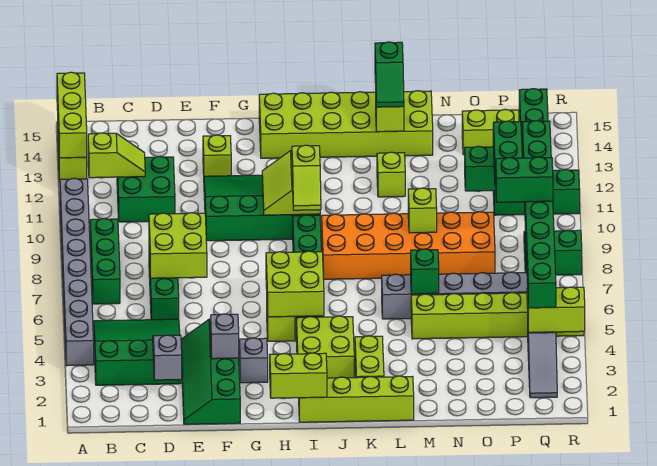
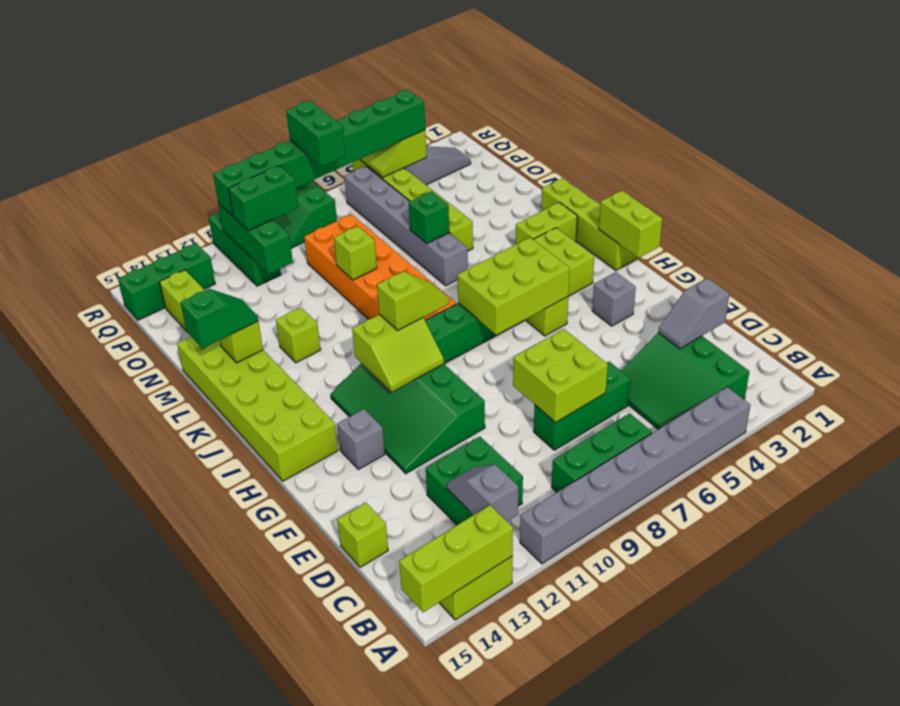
lime 1x2 slope [88,133,145,178] -> grey 1x2 slope [447,465,518,521]
green 2x4 slope [181,319,240,424] -> none
grey 1x1 brick [211,314,239,359] -> grey 1x1 brick moved to [337,409,385,469]
lime 1x1 brick [203,135,231,176] -> lime 1x1 brick moved to [337,503,388,567]
lime 2x2 brick [266,251,324,317] -> lime 2x3 brick [458,238,570,335]

